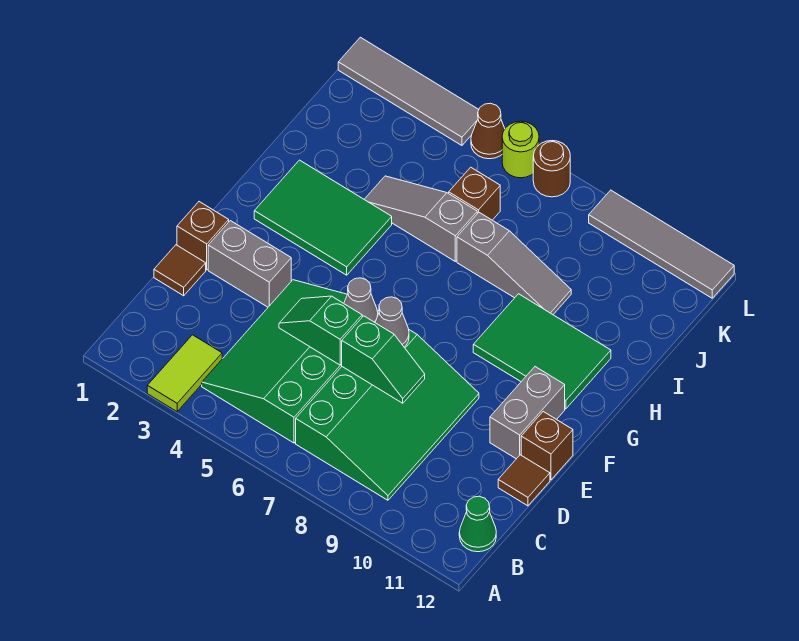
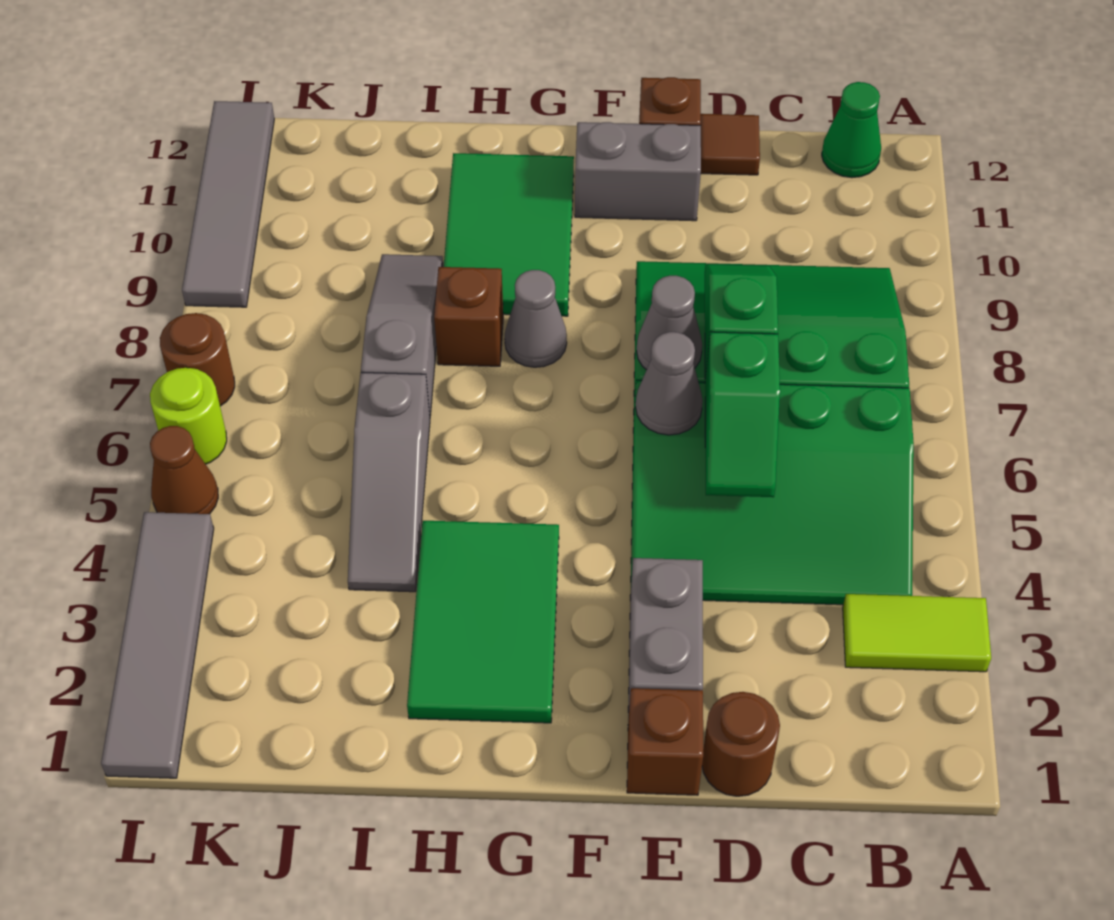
brown 1x1 tile [154,245,206,296] -> brown 1x1 round brick [702,692,780,796]
none -> grey 1x1 cone [505,270,567,367]
brown 1x1 brick [449,167,500,220] -> brown 1x1 brick moved to [434,267,503,366]

